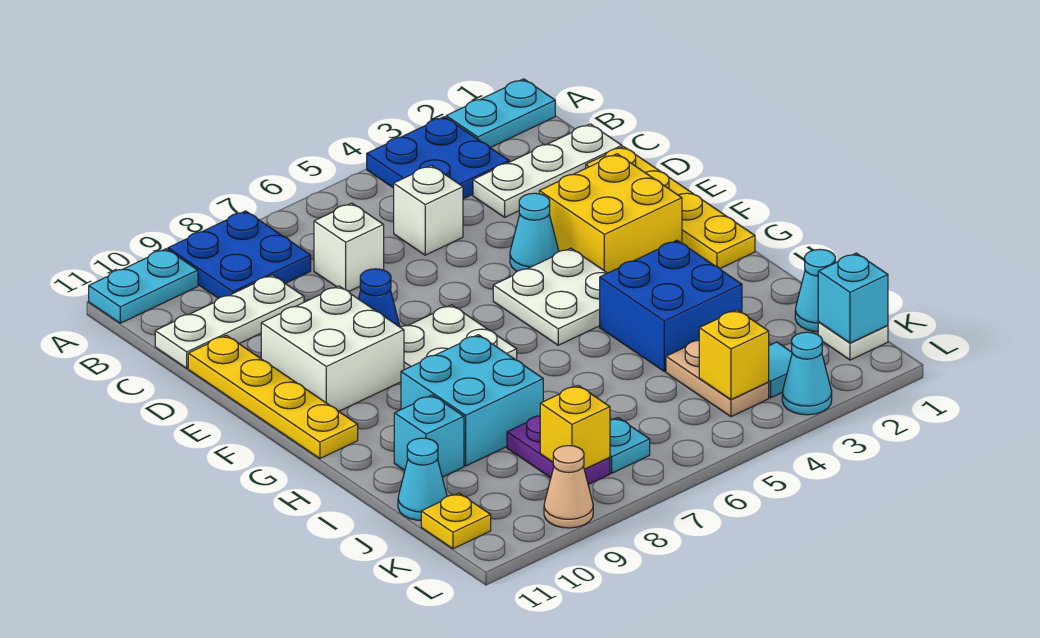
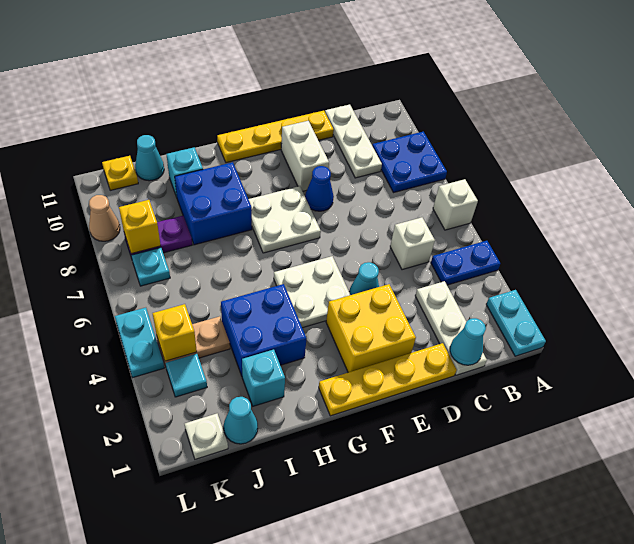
blue 2x2 plate [367,117,509,199] -> blue 1x2 plate [431,241,500,285]
cyan 1x2 plate [89,249,198,323] -> cyan 1x2 plate moved to [115,308,164,378]
white 1x1 brick [314,203,384,292] -> white 1x1 brick moved to [433,179,478,230]
white 2x2 brick [261,286,404,411] -> white 1x2 brick [281,121,329,191]
cyan 2x2 brick [401,335,543,466] -> blue 2x2 brick [175,162,252,245]
cyan 1x1 brick [818,253,888,343] -> cyan 1x1 brick moved to [242,349,285,406]
cyan 1x1 cone [782,332,832,415] -> cyan 1x1 cone moved to [450,318,486,365]

